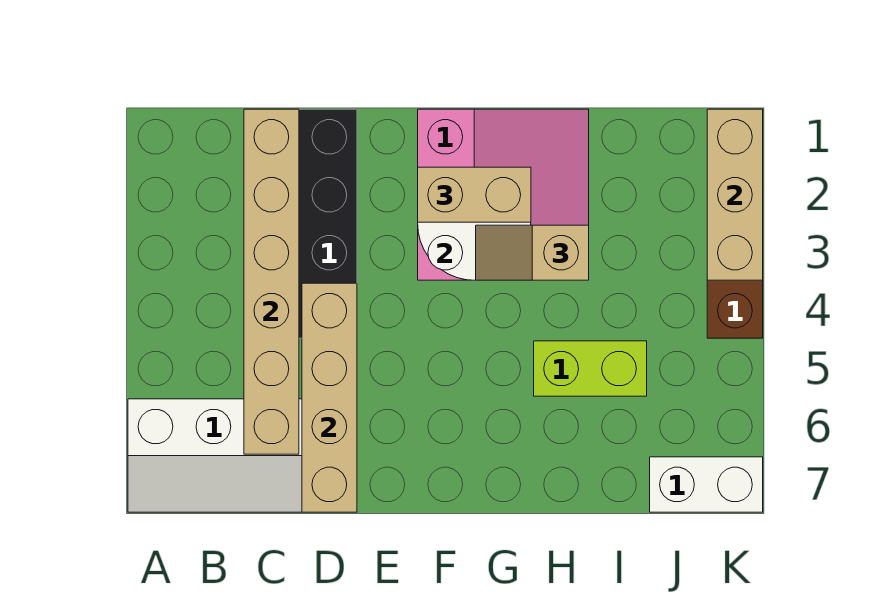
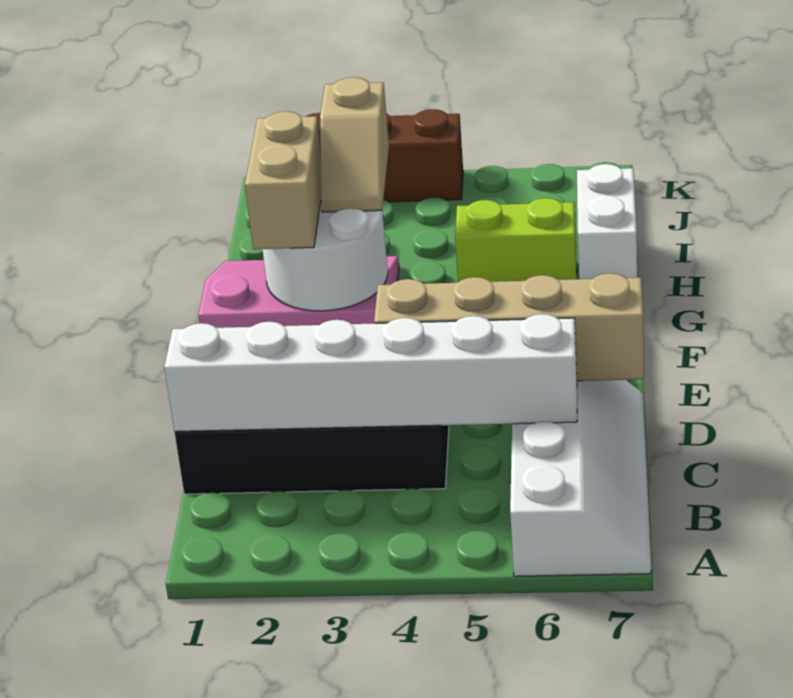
tan 1x6 brick [244,109,299,454] -> white 1x6 brick [164,314,577,432]
lime 1x2 brick [534,341,647,396] -> lime 1x2 brick turned to [455,198,577,282]
white 1x2 brick [650,457,763,512] -> white 1x2 brick moved to [577,164,637,279]
tan 1x3 brick [707,109,763,280] -> none

